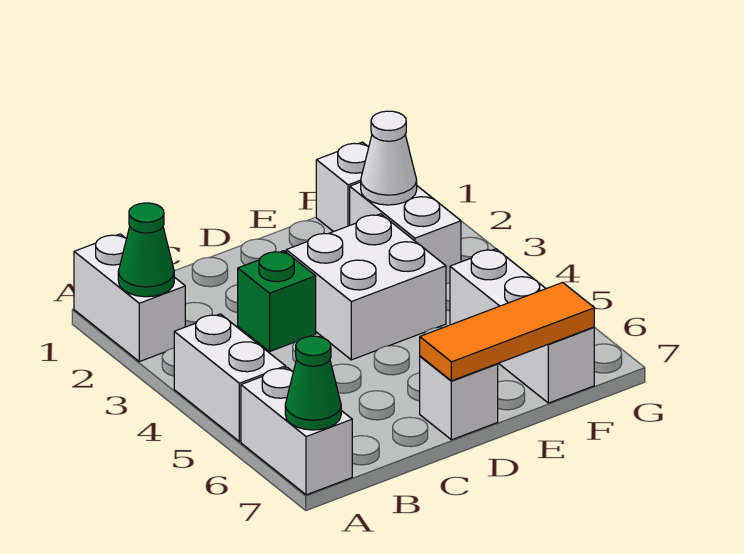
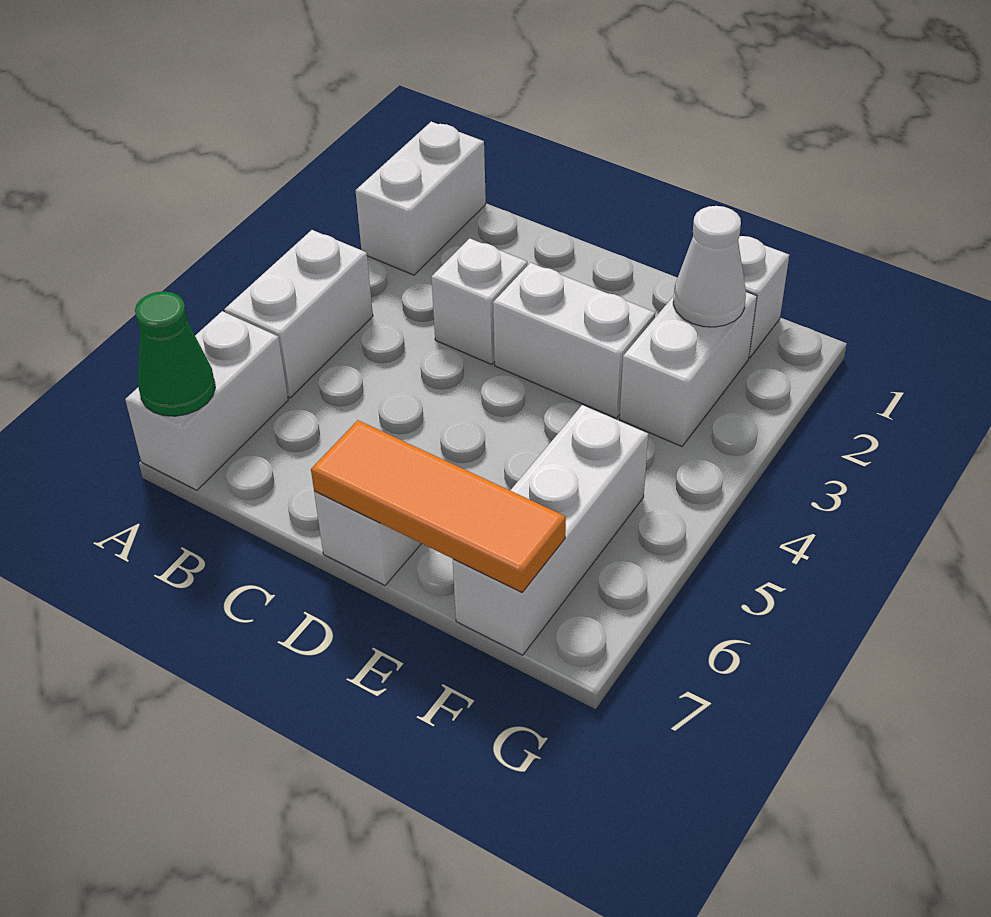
green 1x1 cone [118,203,174,297] -> none
green 1x1 brick [238,251,316,351] -> white 1x1 brick [431,238,527,364]
white 2x2 brick [286,214,446,360] -> white 1x2 brick [493,263,655,418]

